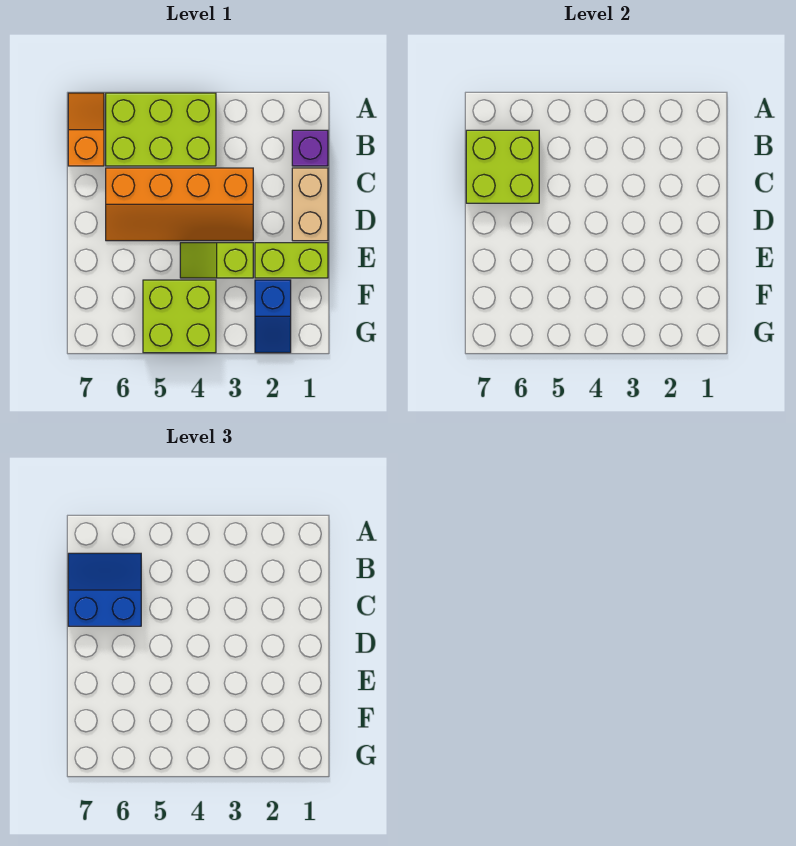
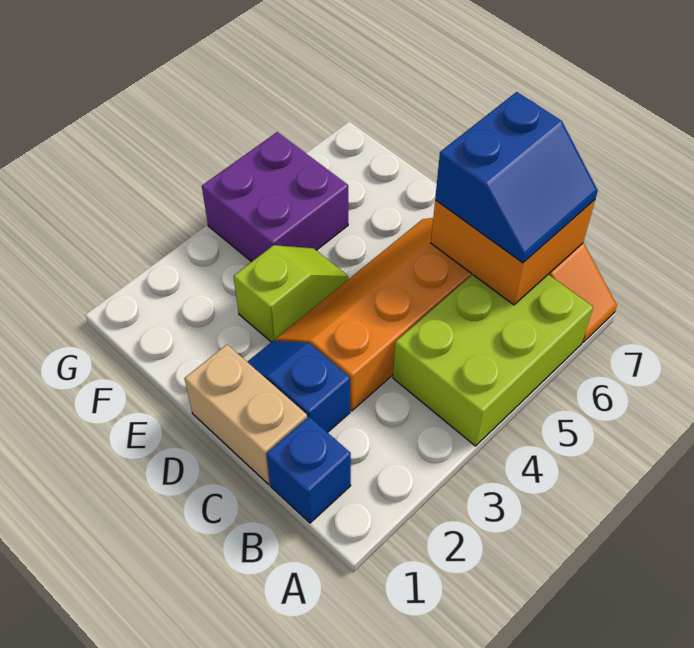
purple 1x1 brick [292,130,328,166] -> blue 1x1 brick [266,417,351,523]
lime 2x2 brick [466,130,539,203] -> orange 2x2 brick [431,200,595,305]
lime 1x2 brick [255,243,328,278] -> none
blue 1x2 slope [255,280,291,353] -> blue 1x2 slope moved to [247,341,350,433]
lime 2x2 brick [143,280,216,353] -> purple 2x2 brick [202,132,348,262]

